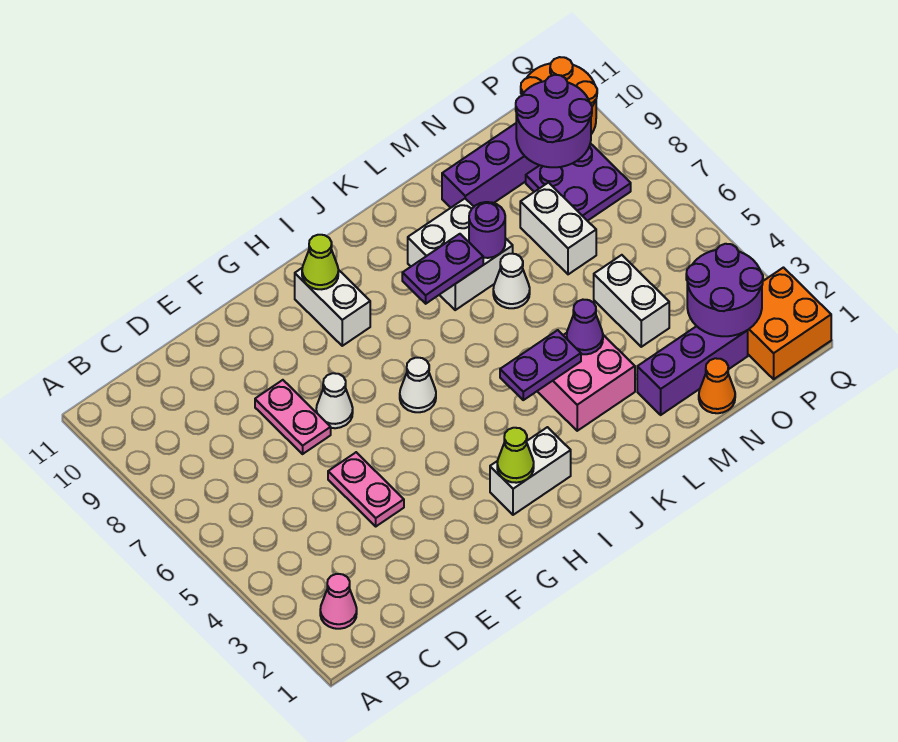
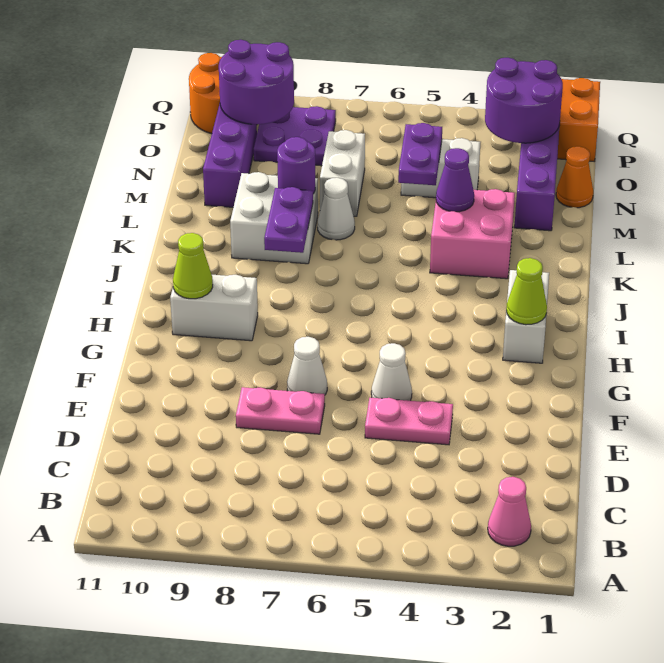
white 1x1 cone [400,358,436,412] -> white 1x1 cone moved to [371,343,412,401]
purple 1x2 plate [500,330,581,400] -> purple 1x2 plate moved to [398,123,442,185]
white 1x2 brick [520,183,596,274] -> white 1x2 brick turned to [320,130,365,216]

